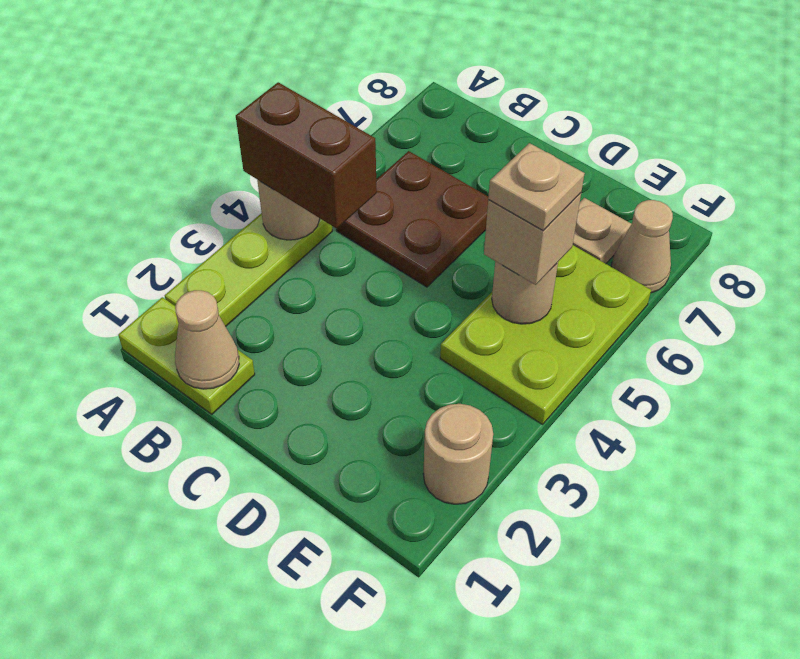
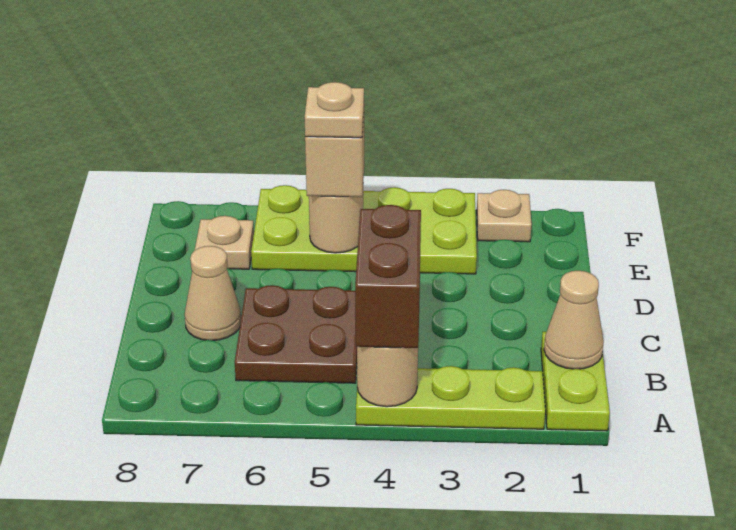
lime 2x3 plate [440,245,651,425] -> lime 2x4 plate [251,185,477,274]
tan 1x1 round brick [423,404,493,504] -> tan 1x1 plate [477,190,532,242]
tan 1x1 cone [611,200,673,293] -> tan 1x1 cone moved to [185,246,241,341]

